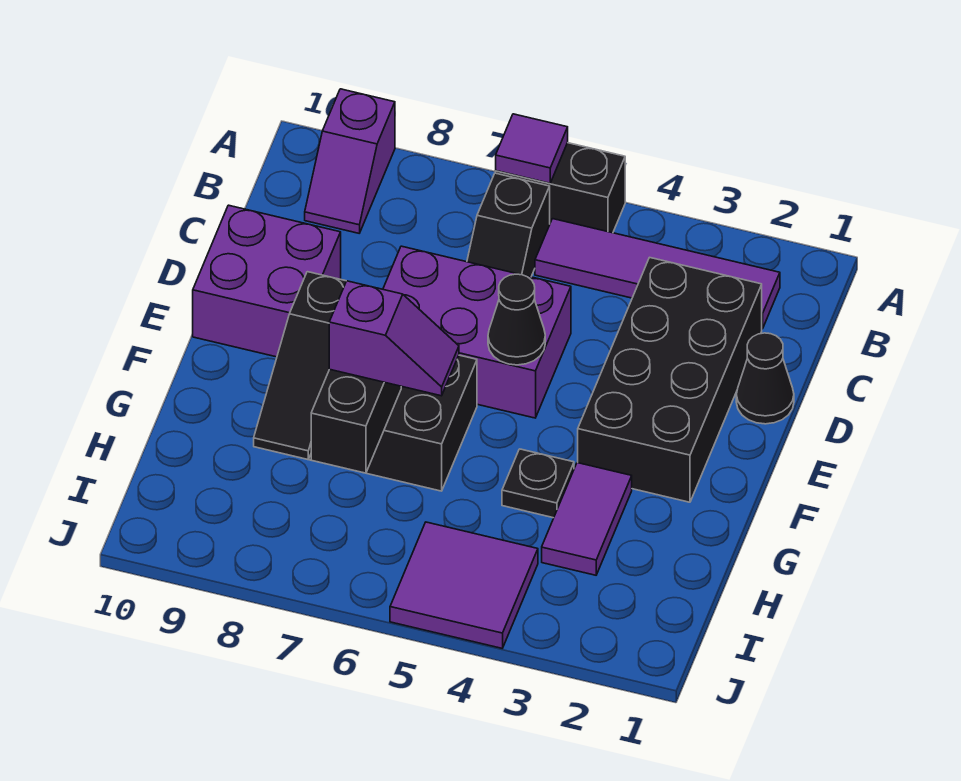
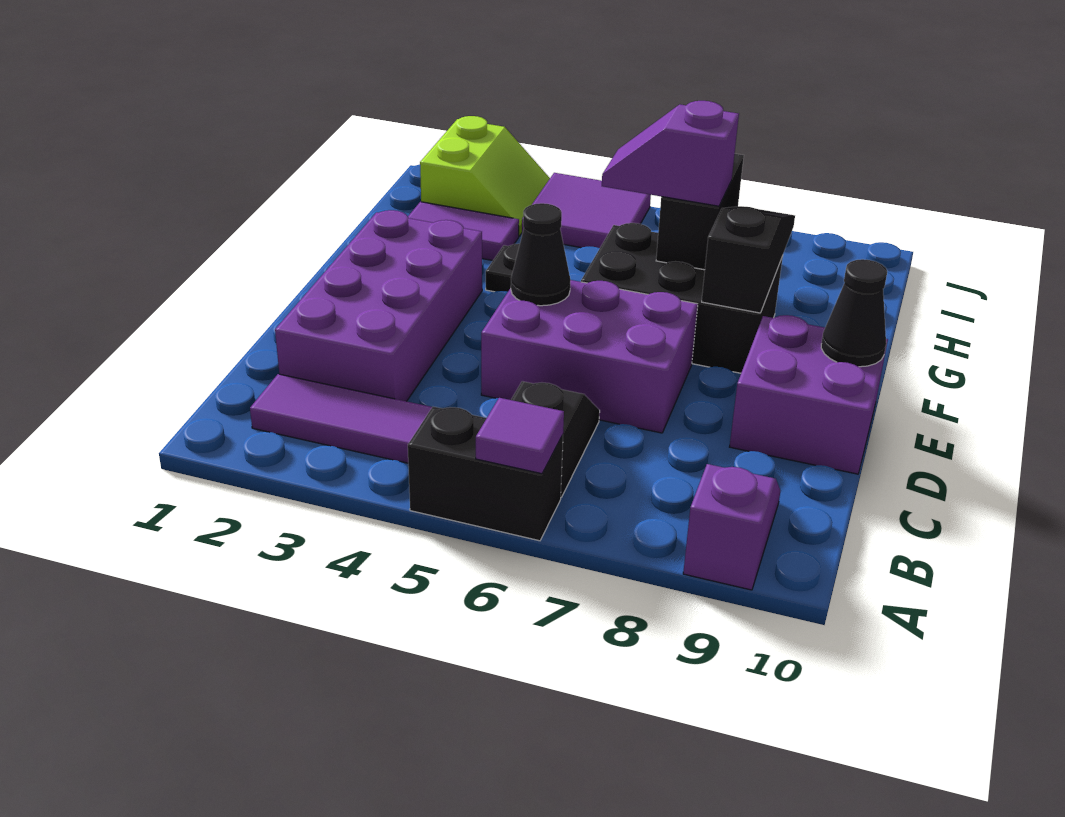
black 2x4 brick [578,257,762,502] -> purple 2x4 brick [275,210,482,401]
black 1x1 cone [736,333,794,424] -> black 1x1 cone moved to [821,259,887,367]
purple 1x2 tile [542,463,632,575] -> purple 1x2 tile turned to [408,202,519,261]
none -> lime 2x2 slope [420,116,550,236]

